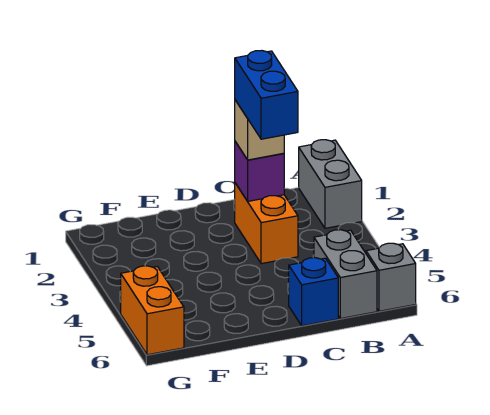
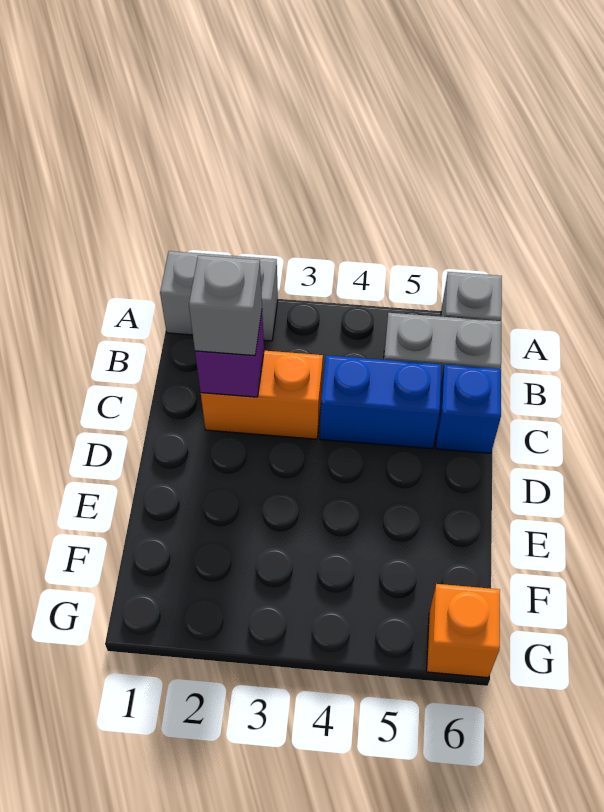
tan 1x1 brick [235,100,284,160] -> grey 1x1 brick [189,255,262,356]
blue 1x2 brick [235,51,298,139] -> blue 1x2 brick moved to [320,355,441,449]
orange 1x2 brick [121,266,184,355] -> orange 1x1 brick [427,584,500,678]

